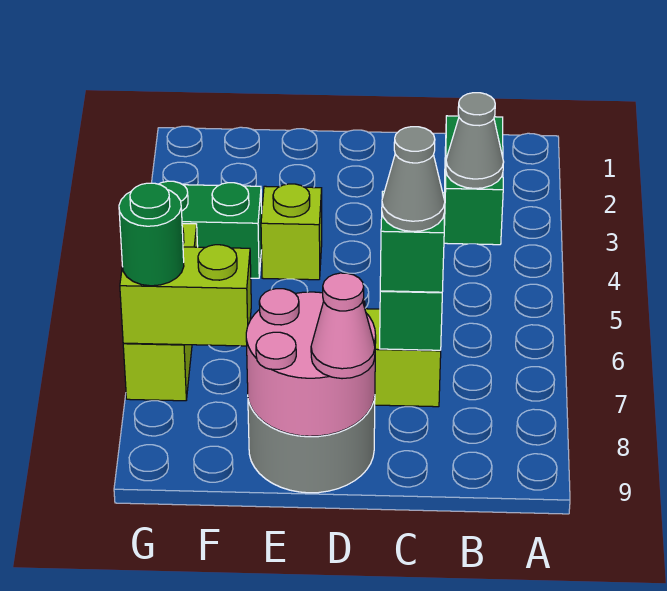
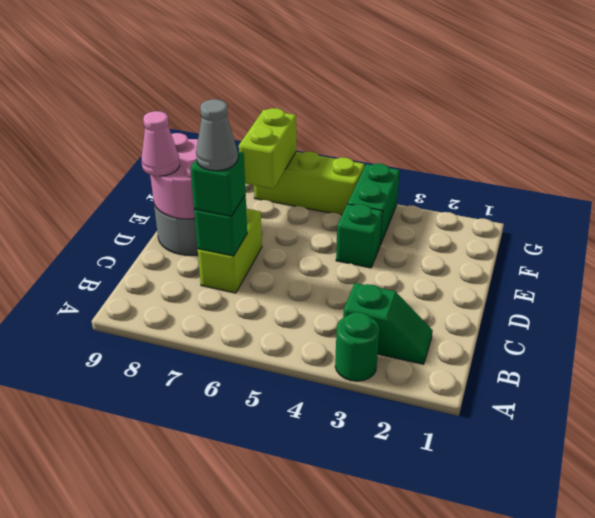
green 1x2 brick [444,116,503,245] -> green 1x2 slope [343,283,433,364]
grey 1x1 cone [446,93,504,189] -> none
lime 1x1 brick [261,184,322,280] -> green 1x1 brick [336,204,383,268]
green 1x1 round brick [119,183,184,286] -> green 1x1 round brick moved to [335,312,380,381]

